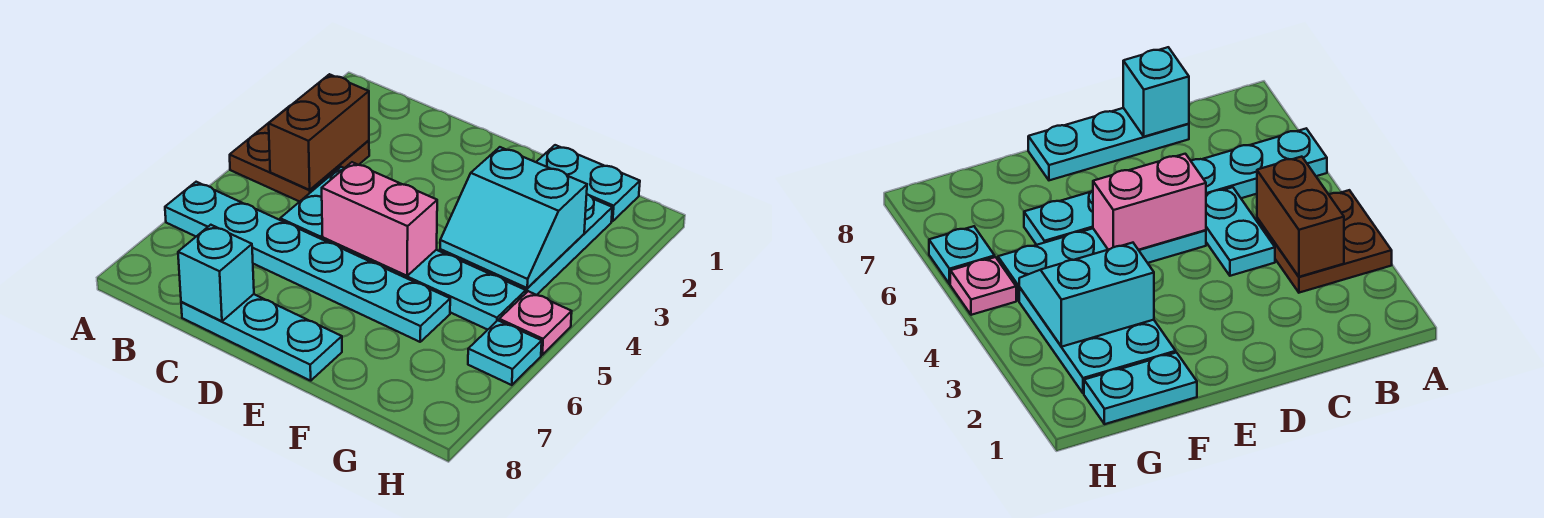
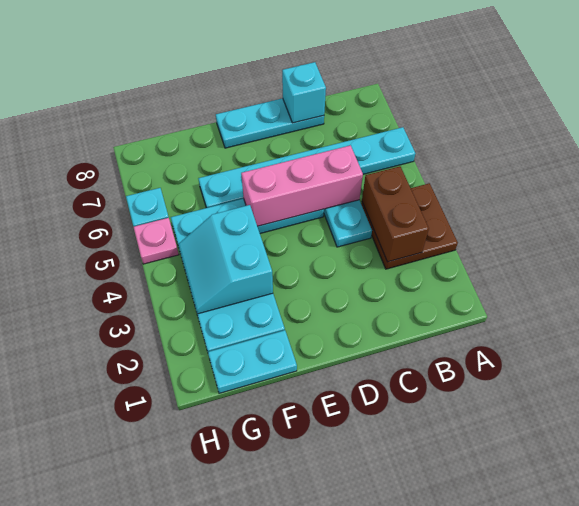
pink 1x2 brick [322,162,437,276] -> pink 1x3 brick [241,145,363,226]
cyan 2x2 slope [440,147,587,288] -> cyan 2x2 slope turned to [178,205,273,314]

